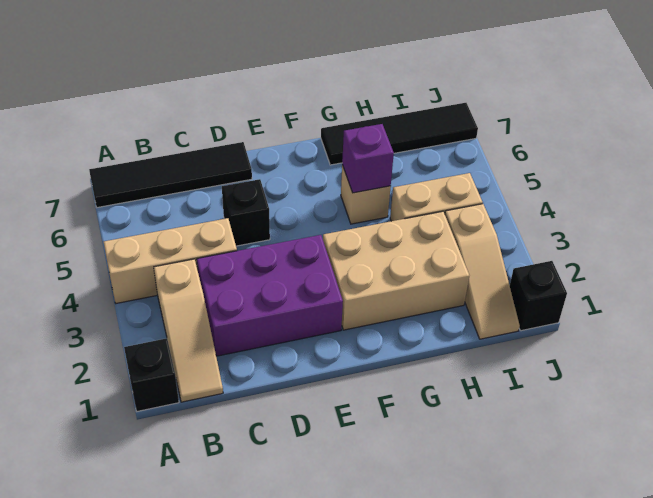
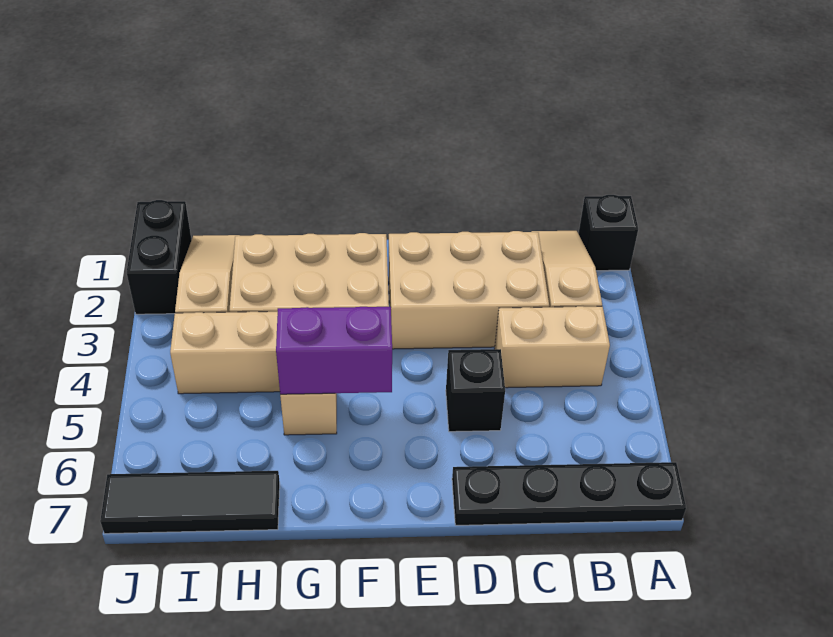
tan 1x3 brick [104,218,237,303] -> tan 1x2 brick [495,306,610,388]
black 1x4 tile [89,142,252,208] -> black 1x4 plate [452,462,686,525]
purple 2x3 brick [197,235,343,356] -> tan 2x3 brick [389,231,549,349]
purple 1x1 brick [342,124,394,193] -> purple 1x2 brick [276,307,392,394]
black 1x4 tile [321,103,478,165] -> black 1x3 tile [100,471,280,534]
black 1x1 brick [510,261,567,331] -> black 1x2 brick [127,200,192,314]

